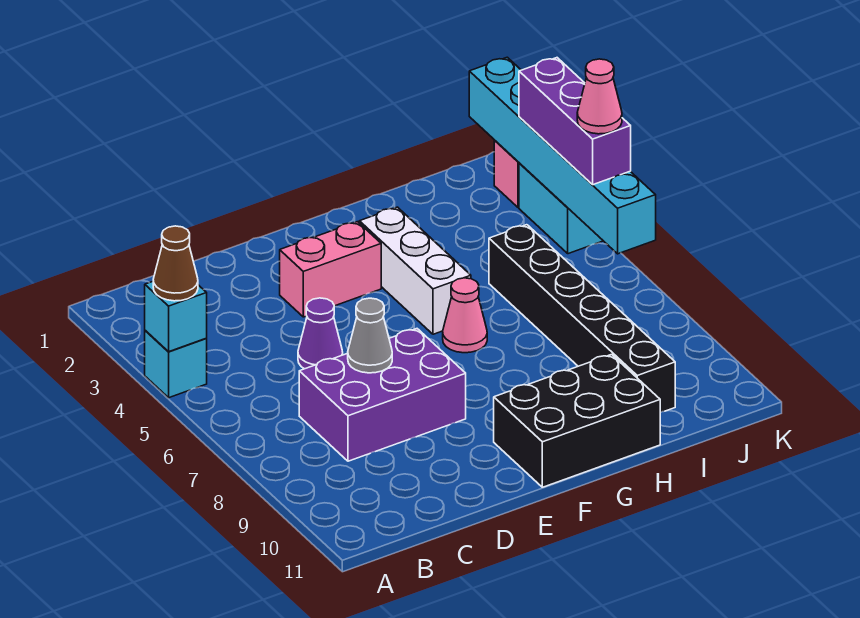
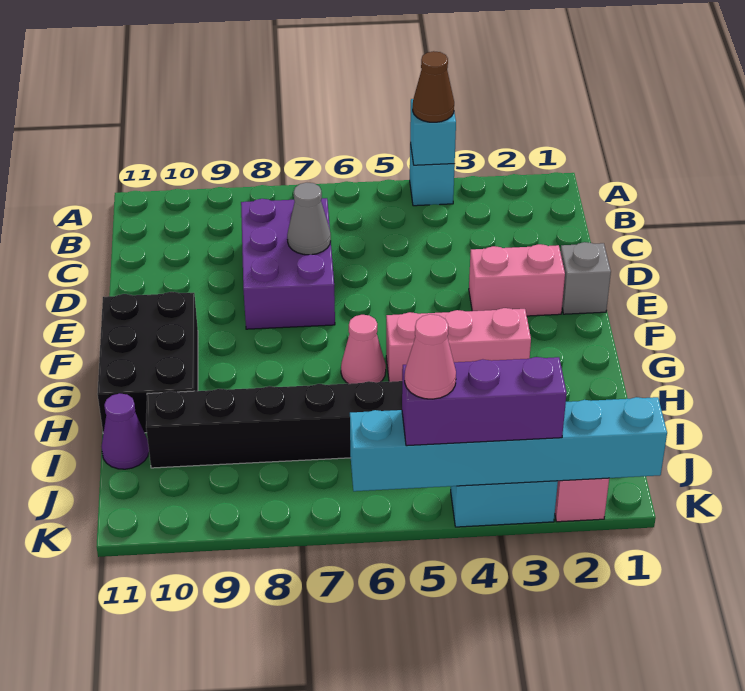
purple 1x1 cone [298,298,343,369] -> purple 1x1 cone moved to [101,393,149,469]
none -> grey 1x1 brick [560,242,611,314]
pink 1x2 brick [280,222,381,317] -> pink 1x2 brick turned to [469,244,565,316]
white 1x3 brick [359,207,471,334] -> pink 1x3 brick [386,308,531,382]

